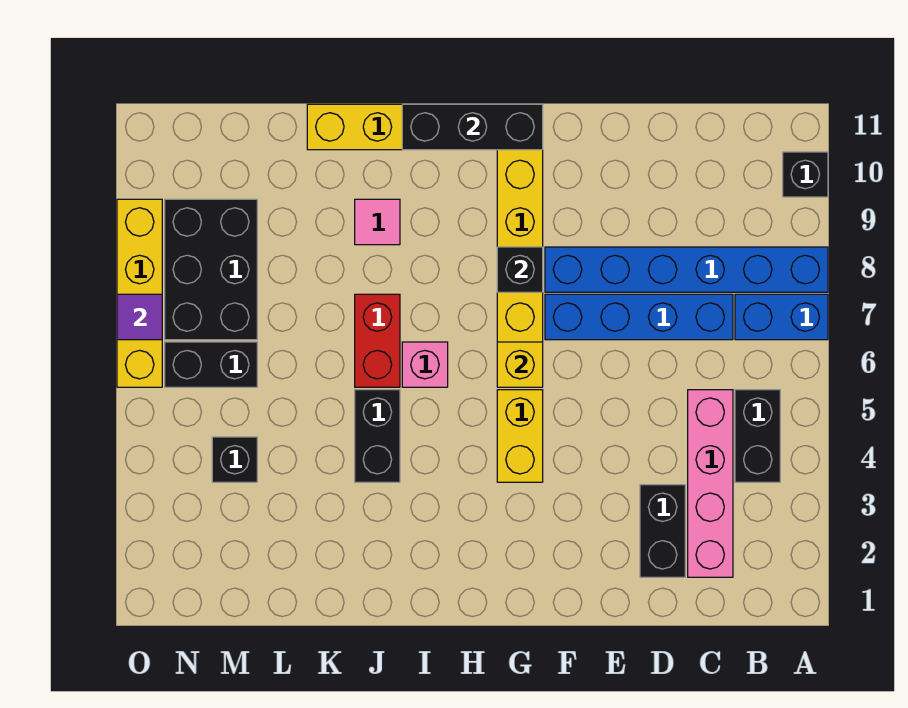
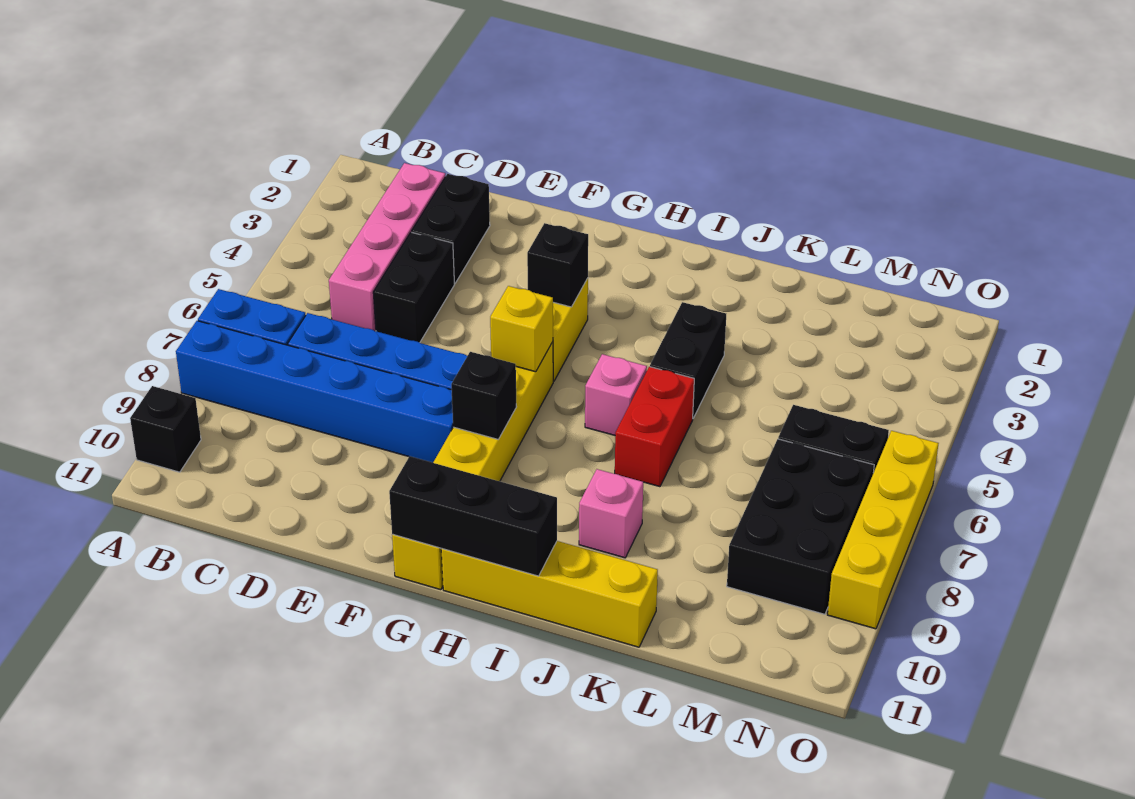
black 1x2 brick [735,390,780,482] -> black 1x2 brick moved to [373,232,454,343]
pink 1x1 tile [355,199,400,245] -> pink 1x1 brick [579,469,643,558]
black 1x1 brick [212,437,257,482] -> black 1x1 brick moved to [527,223,588,307]
purple 1x1 tile [117,294,162,340] -> none

